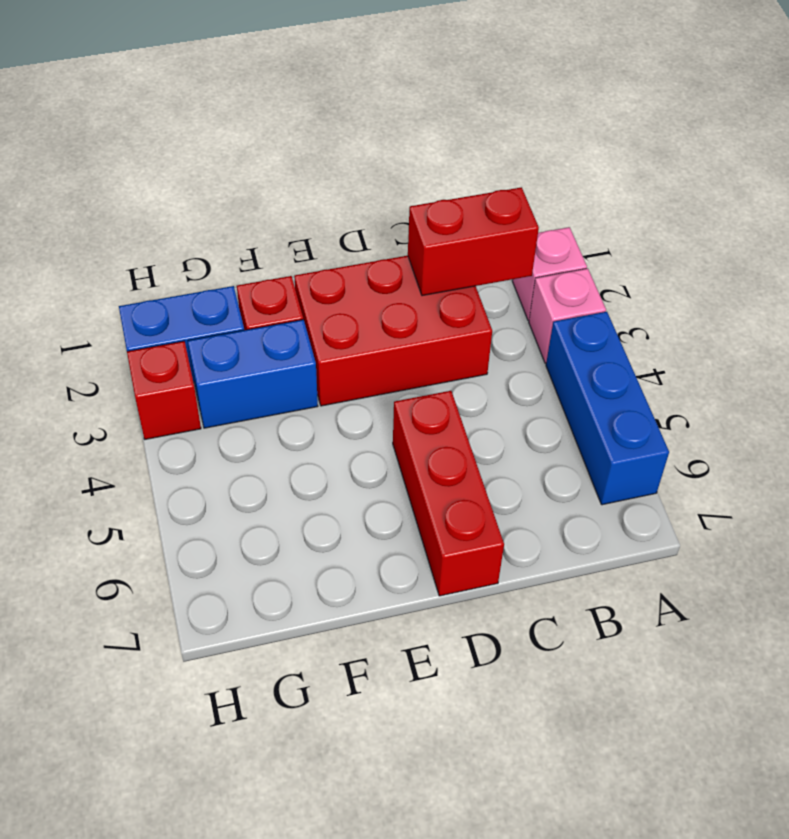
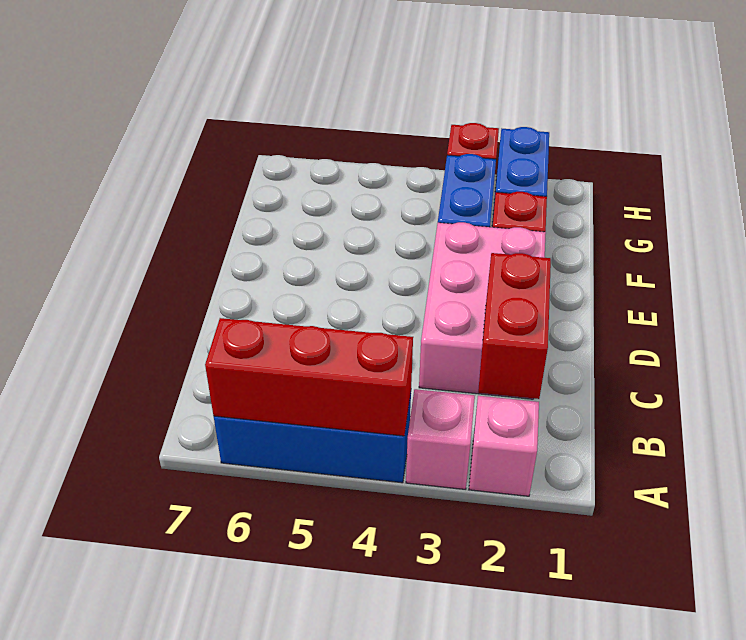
red 2x3 brick [294,256,492,406] -> pink 2x3 brick [419,222,546,399]
red 1x3 brick [393,391,504,596] -> red 1x3 brick moved to [205,318,413,436]

